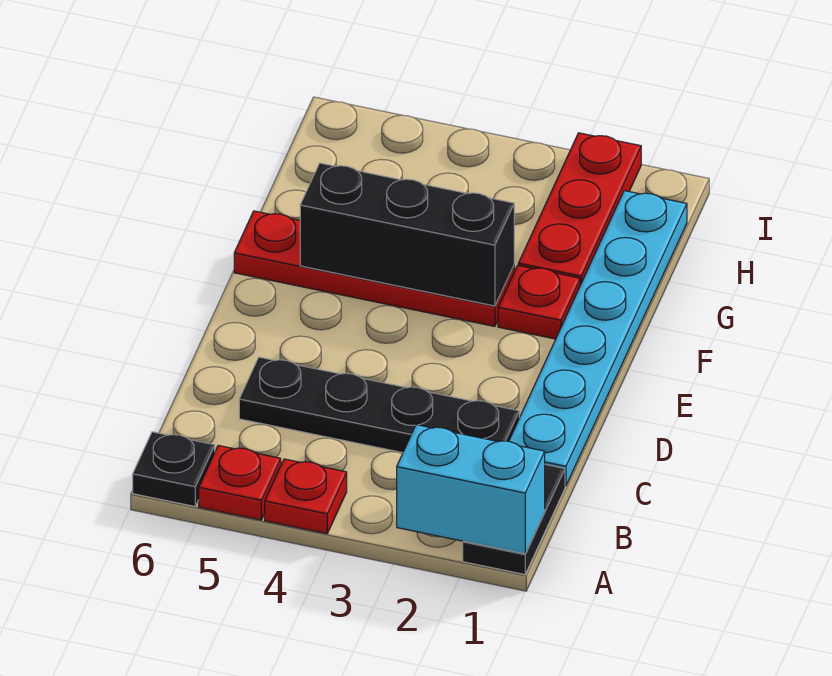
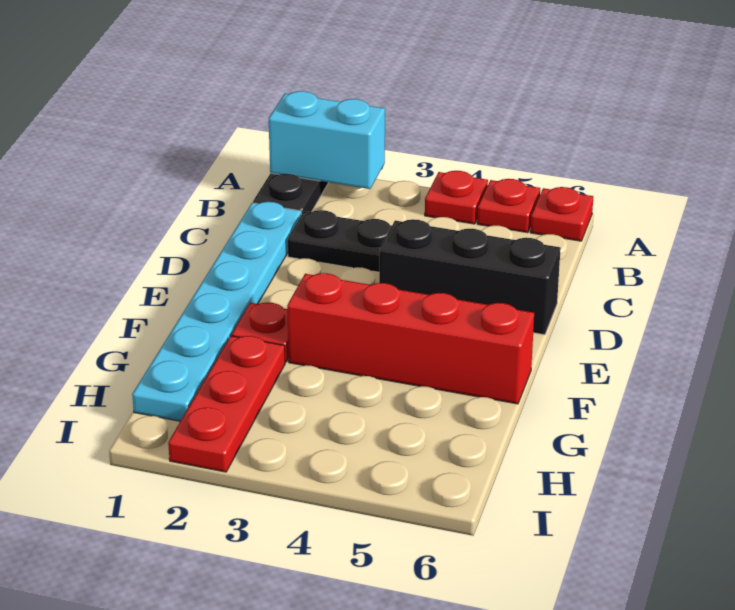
black 1x1 plate [133,432,215,506] -> red 1x1 plate [530,187,593,241]
red 1x4 plate [234,211,514,326] -> red 1x4 brick [287,273,534,404]
black 1x3 brick [300,163,514,306] -> black 1x3 brick moved to [379,219,561,335]

